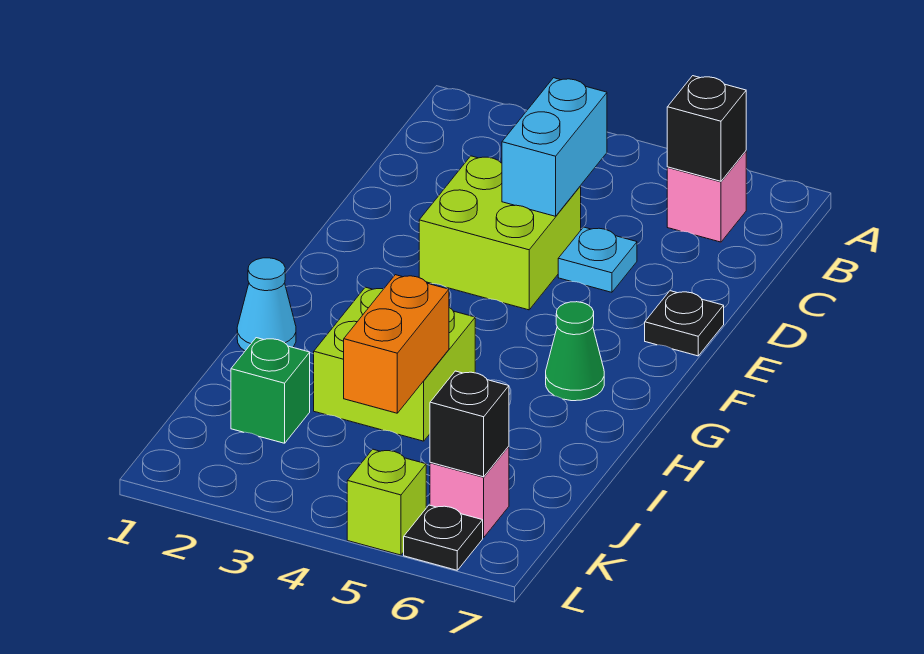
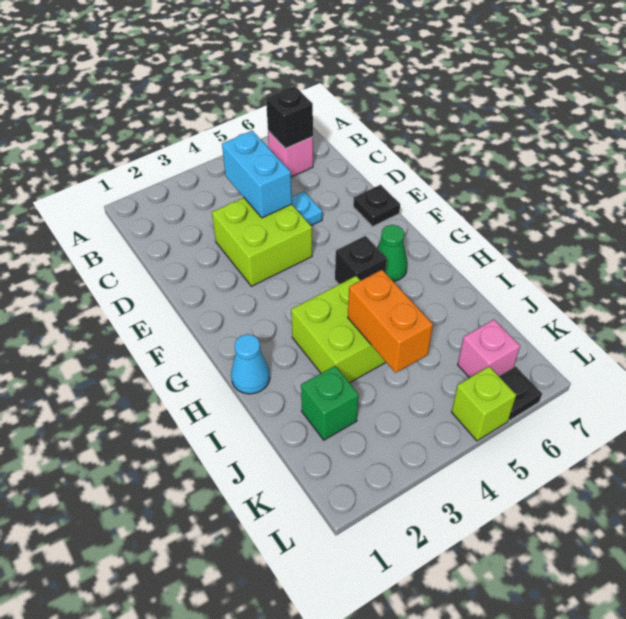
black 1x1 brick [430,371,509,477] -> black 1x1 brick moved to [335,236,387,284]

